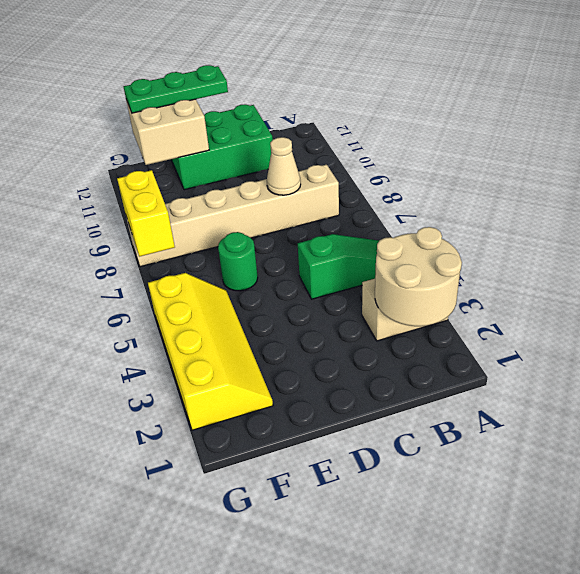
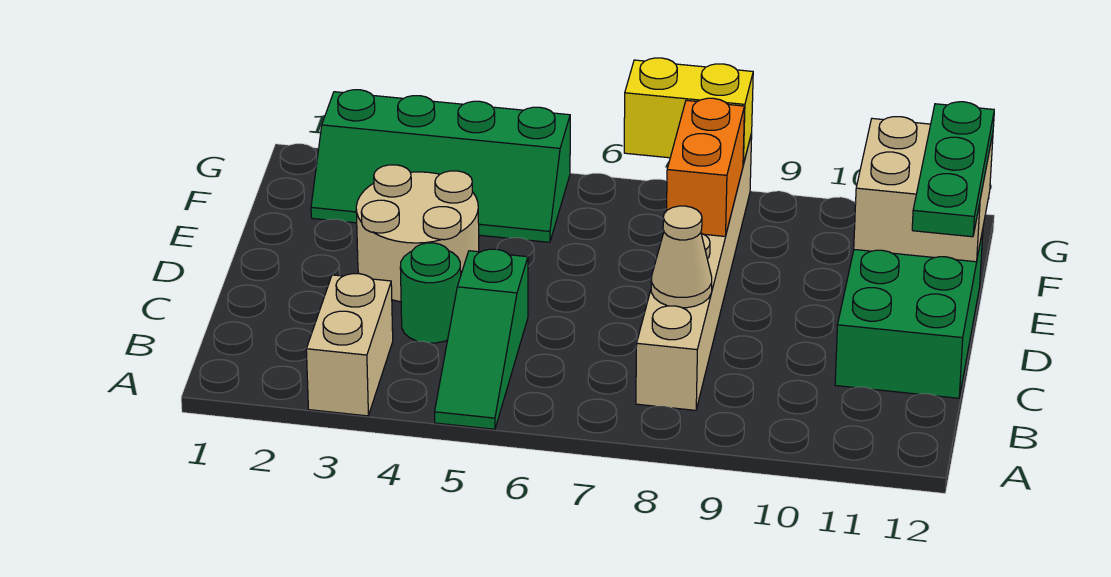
tan 2x2 round brick [375,227,462,326] -> tan 2x2 round brick moved to [356,165,479,302]
green 1x1 round brick [218,232,258,291] -> green 1x1 round brick moved to [400,243,461,343]
none -> orange 1x2 brick [667,98,745,237]
yellow 2x4 slope [148,273,273,430] -> green 2x4 slope [311,90,570,242]

